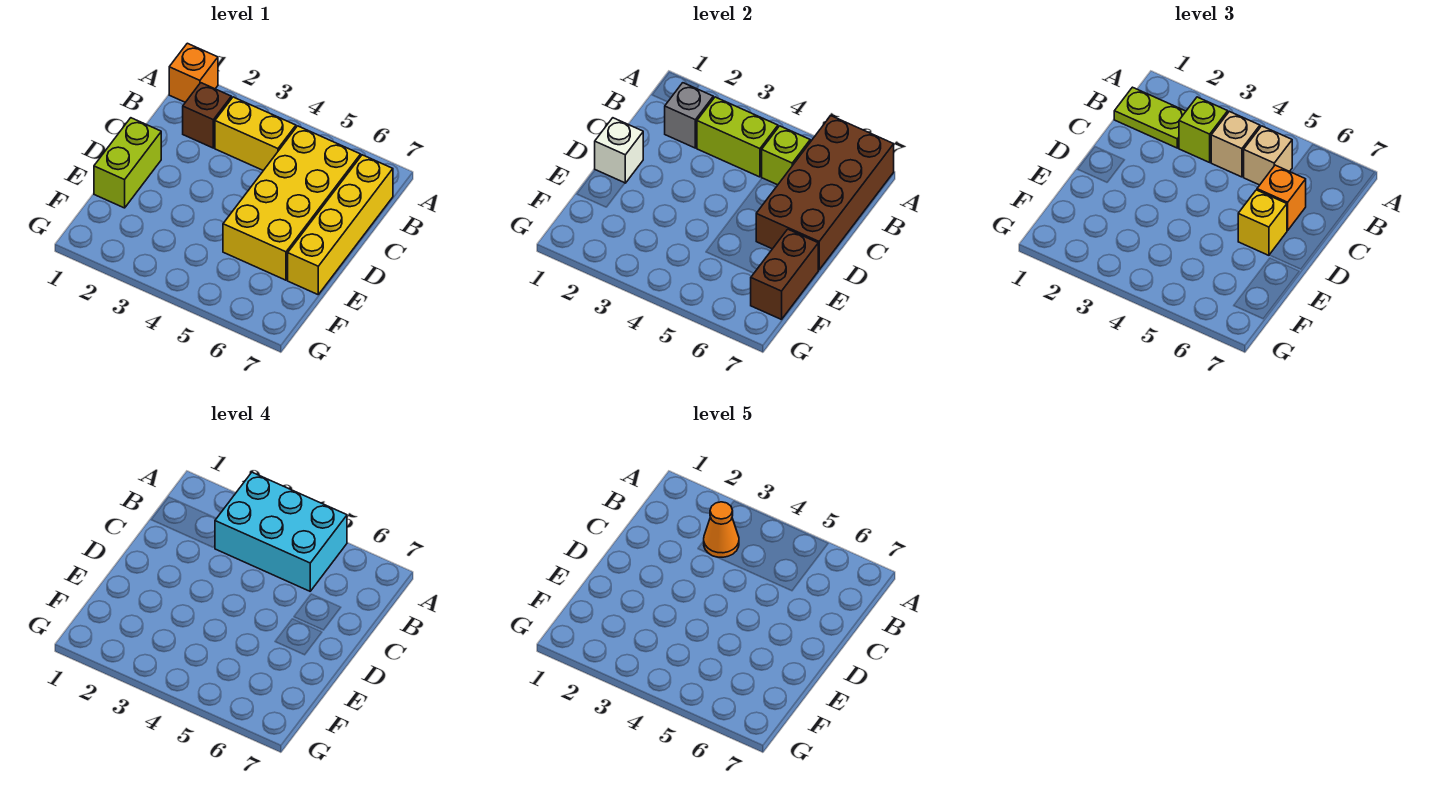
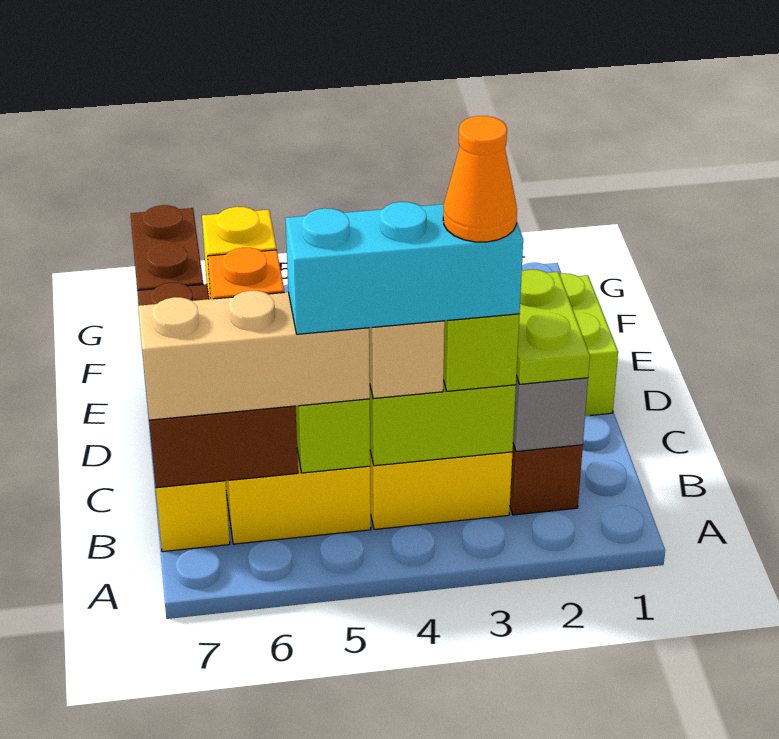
orange 1x1 brick [169,43,218,102] -> none
cyan 2x3 brick [215,472,347,591] -> cyan 1x3 brick [285,202,523,334]
brown 2x4 brick [756,116,894,270] -> brown 2x3 brick [137,283,298,488]
lime 1x2 plate [1114,87,1186,148] -> lime 1x2 plate turned to [516,270,590,384]
tan 1x1 brick [1244,126,1292,185] -> tan 1x3 brick [138,291,370,420]
white 1x1 brick [595,118,643,183] -> none

